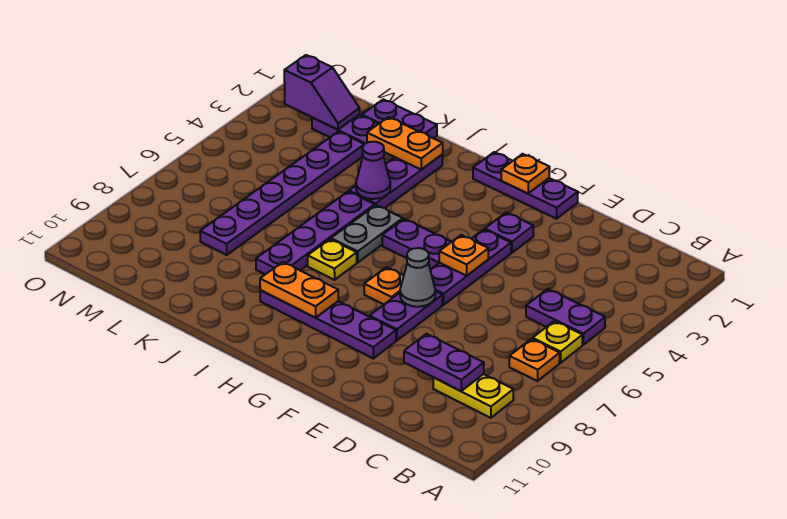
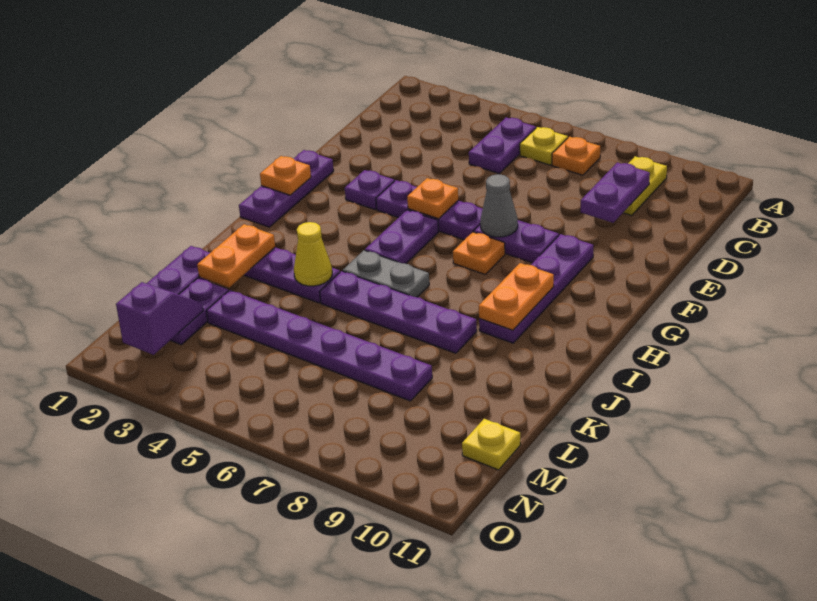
yellow 1x1 plate [308,239,357,280] -> yellow 1x1 plate moved to [462,419,521,470]
purple 1x1 cone [356,142,390,199] -> yellow 1x1 cone [294,222,332,286]

